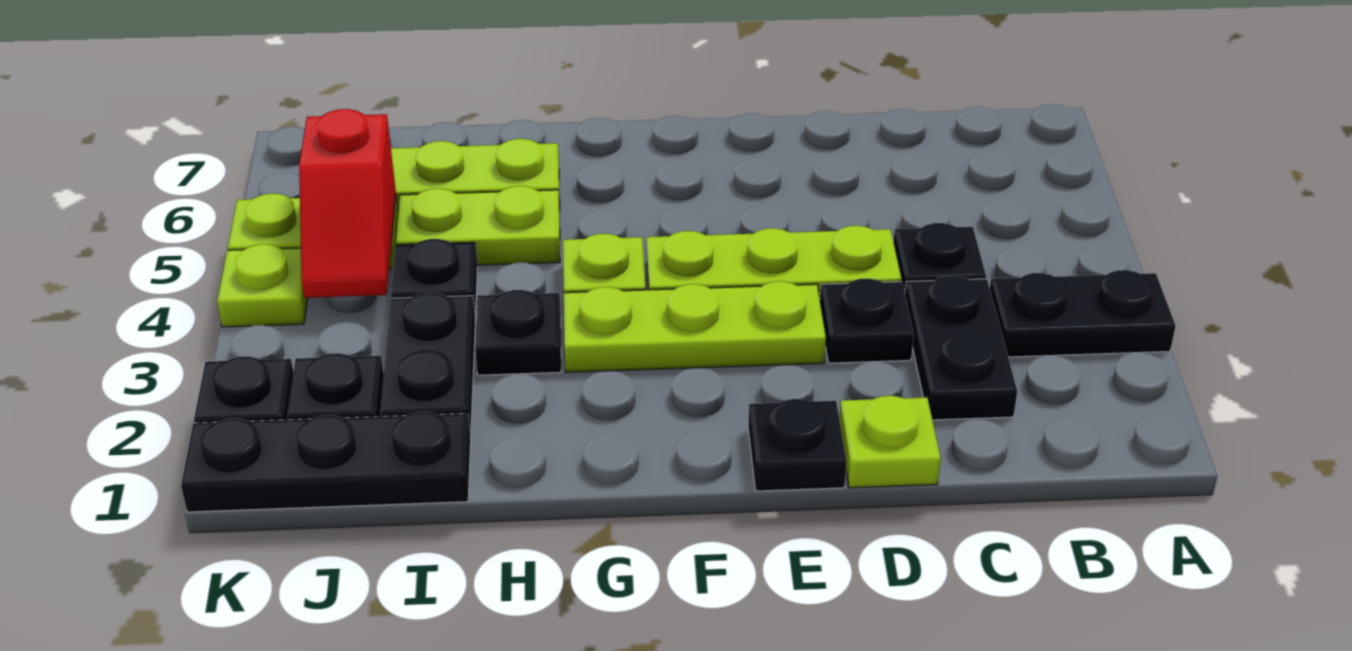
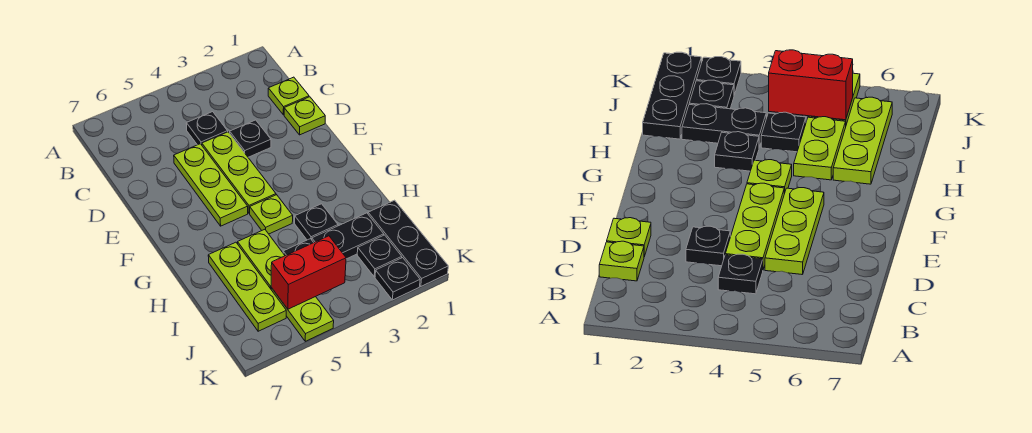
black 1x2 plate [990,270,1176,357] -> none
black 1x2 plate [905,276,1017,420] -> none
black 1x1 plate [748,399,846,491] -> none
lime 1x3 plate [564,281,826,372] -> lime 1x3 plate moved to [174,144,248,226]
red 1x2 slope [299,109,396,298] -> red 1x2 brick [271,236,346,309]
lime 1x1 plate [217,244,308,327] -> lime 1x1 plate moved to [268,77,309,115]

